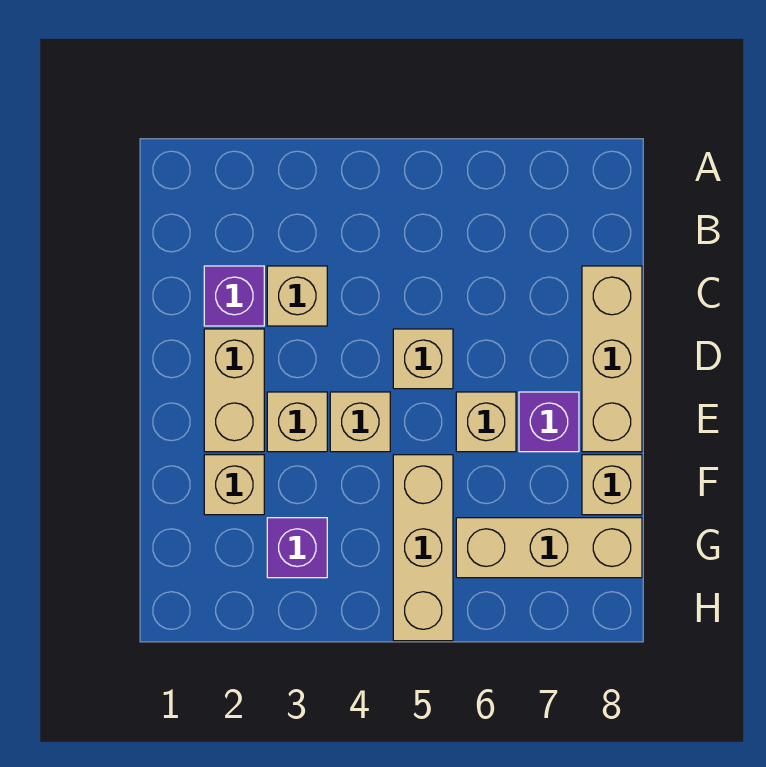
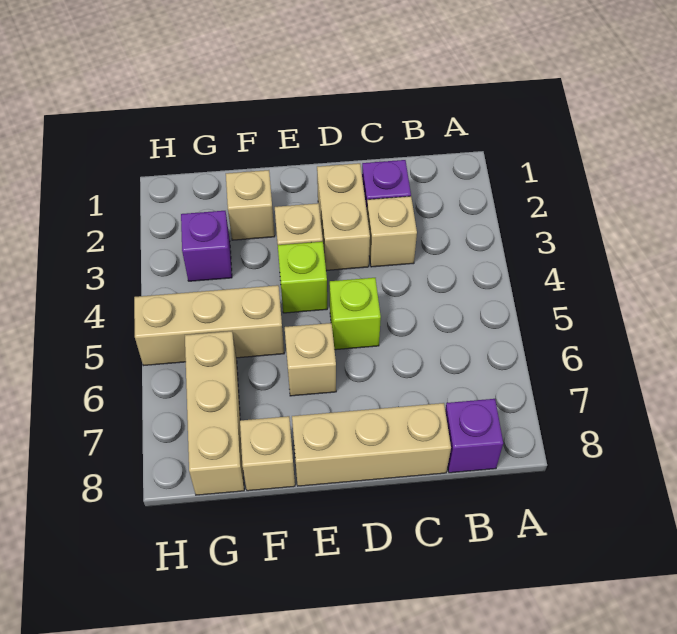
tan 1x2 brick [204,329,264,452] -> tan 1x2 brick turned to [317,163,370,270]
tan 1x1 brick [393,329,453,389] -> lime 1x1 brick [330,278,381,350]
tan 1x1 brick [330,392,390,452] -> lime 1x1 brick [278,242,327,313]
purple 1x1 brick [519,392,579,452] -> purple 1x1 brick moved to [445,399,503,473]

